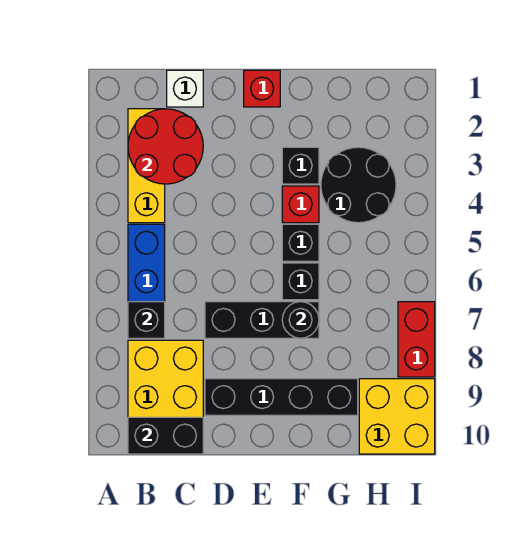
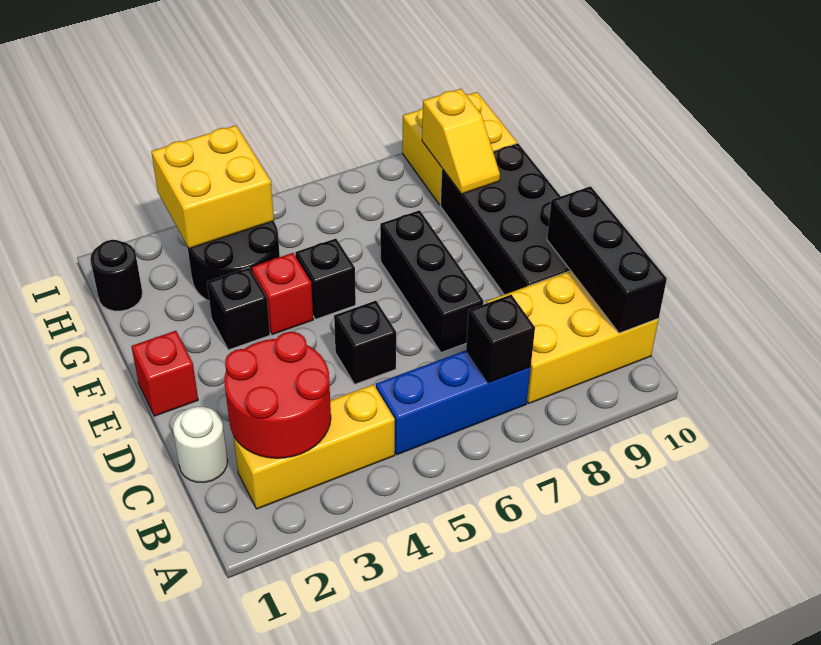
black 1x2 brick [128,417,203,454] -> black 1x3 brick [547,186,667,333]
white 1x1 brick [167,70,203,107] -> white 1x1 round brick [173,407,228,482]
black 1x4 brick [205,379,358,415] -> black 2x4 brick [440,143,571,295]
black 1x1 brick [282,263,319,300] -> black 1x1 brick moved to [334,301,396,384]
black 1x1 round brick [282,302,319,338] -> black 1x1 round brick moved to [90,240,143,311]
none -> yellow 1x2 slope [422,89,500,194]
none -> yellow 2x2 brick [151,125,274,249]
red 1x2 brick [398,302,435,377] -> none

